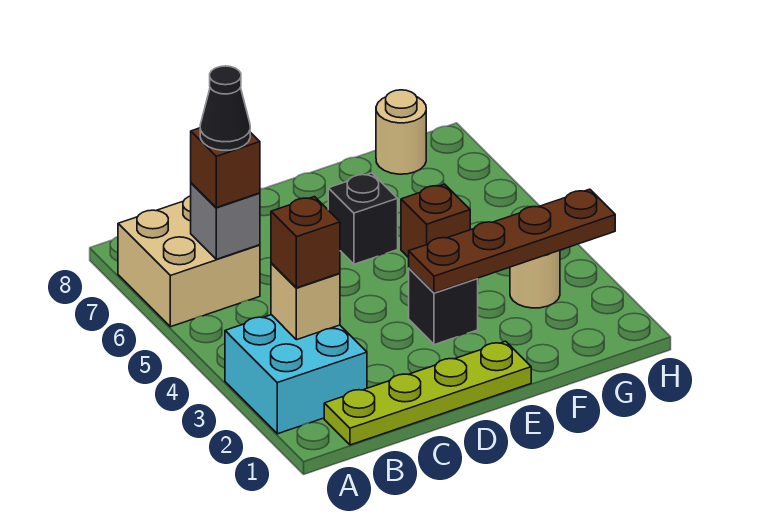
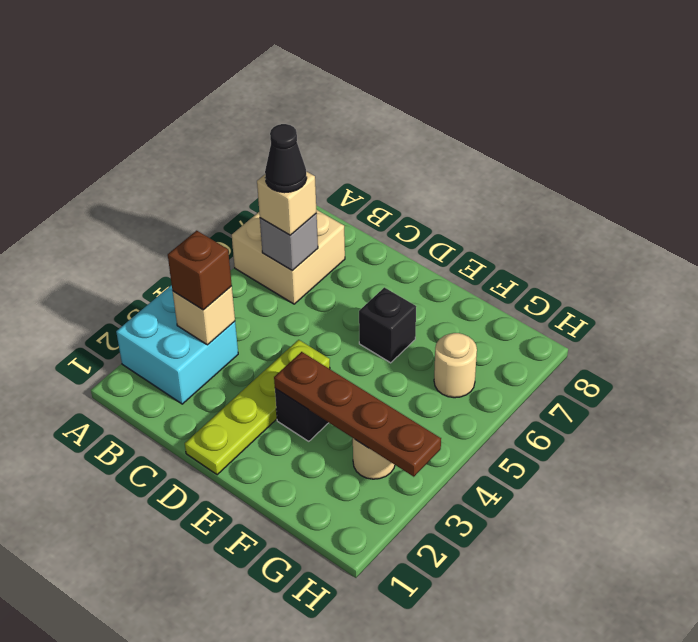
lime 1x4 plate [324,341,531,445] -> lime 1x4 plate turned to [185,340,330,475]
brown 1x1 brick [191,128,260,208] -> tan 1x1 brick [257,172,317,235]
brown 1x1 brick [401,184,470,258] -> none
tan 1x1 round brick [376,90,426,174] -> tan 1x1 round brick moved to [434,333,477,398]

